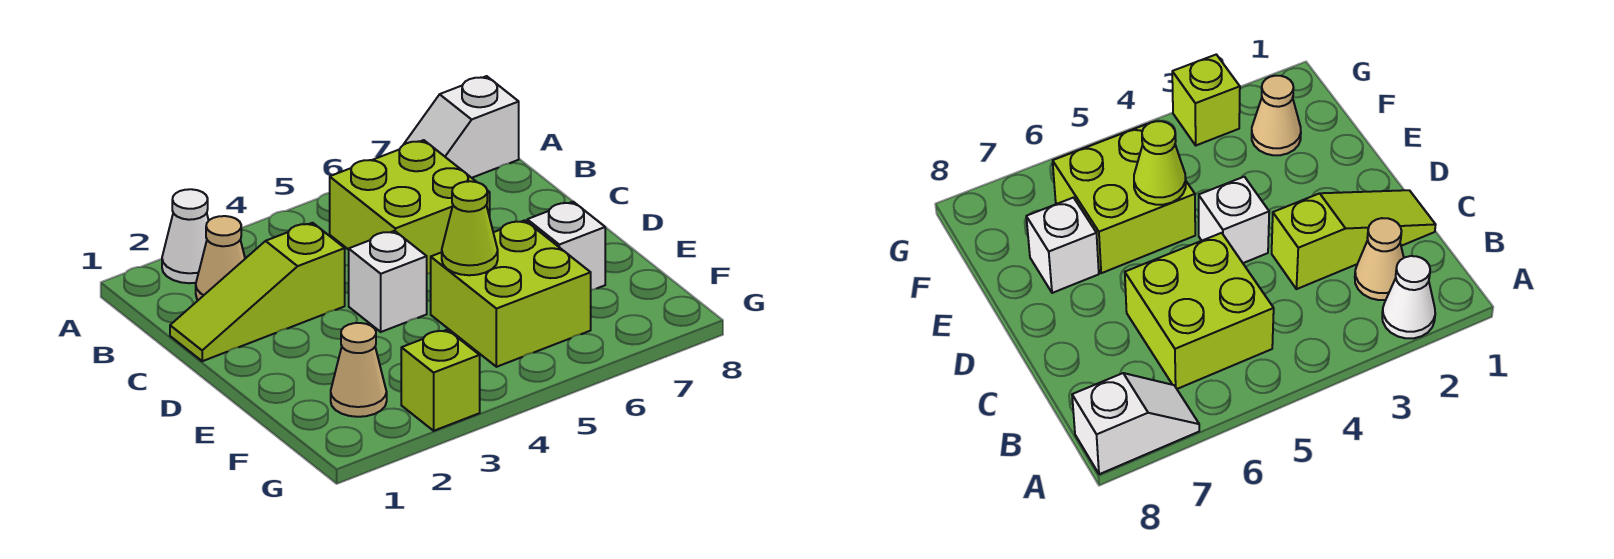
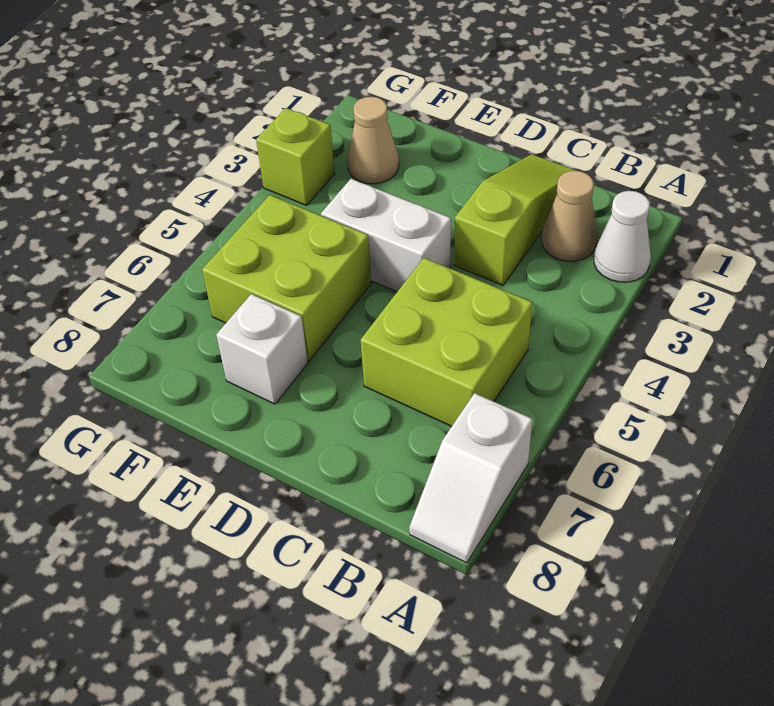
white 1x2 slope [403,76,519,178] -> white 1x2 slope turned to [409,393,533,563]
white 1x1 brick [349,231,427,332] -> white 1x2 brick [321,179,451,292]
lime 1x1 cone [442,181,498,275] -> none

